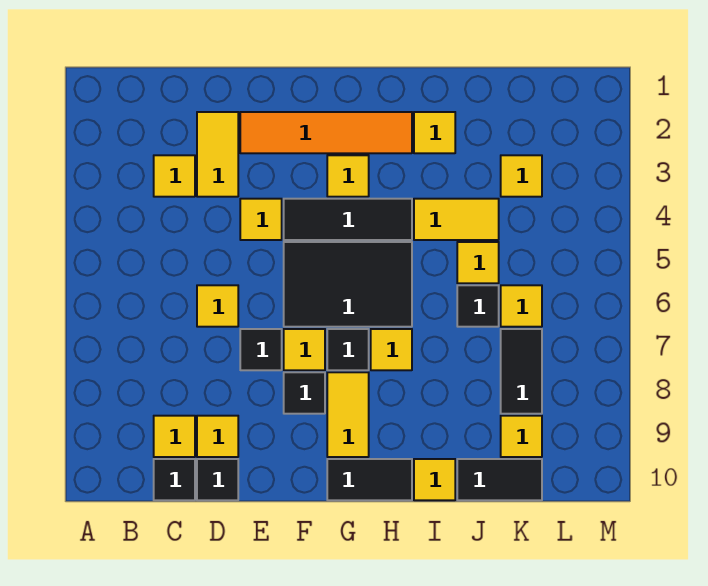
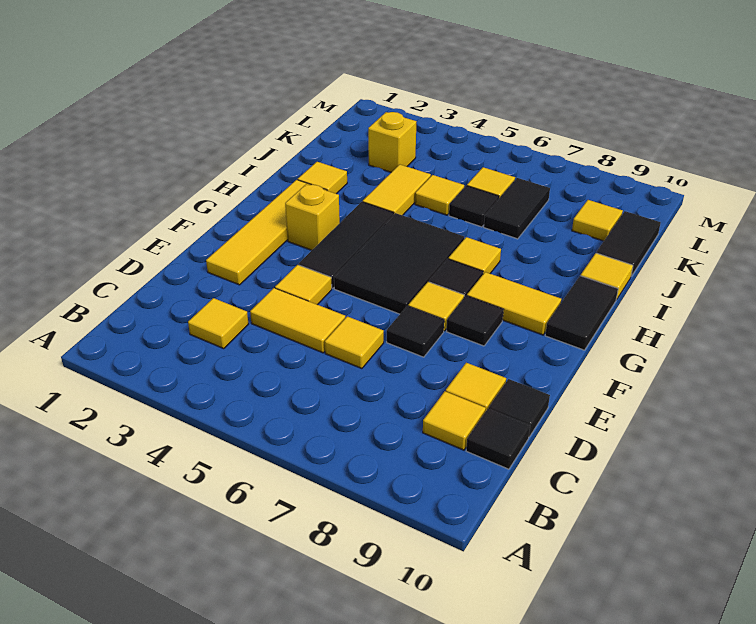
yellow 1x2 tile [197,112,238,197] -> yellow 1x2 tile moved to [250,288,345,353]
orange 1x4 tile [240,112,412,153] -> yellow 1x4 tile [206,180,326,285]
yellow 1x1 tile [327,155,369,197] -> yellow 1x1 brick [285,184,340,250]
yellow 1x1 tile [501,155,542,197] -> yellow 1x1 brick [368,112,416,172]
black 1x2 tile [501,329,542,414] -> black 1x2 tile turned to [484,178,550,239]

